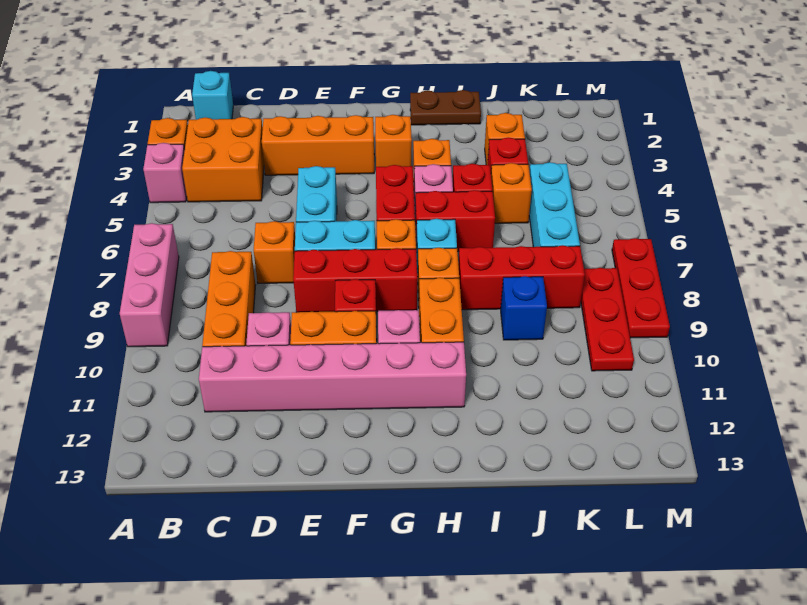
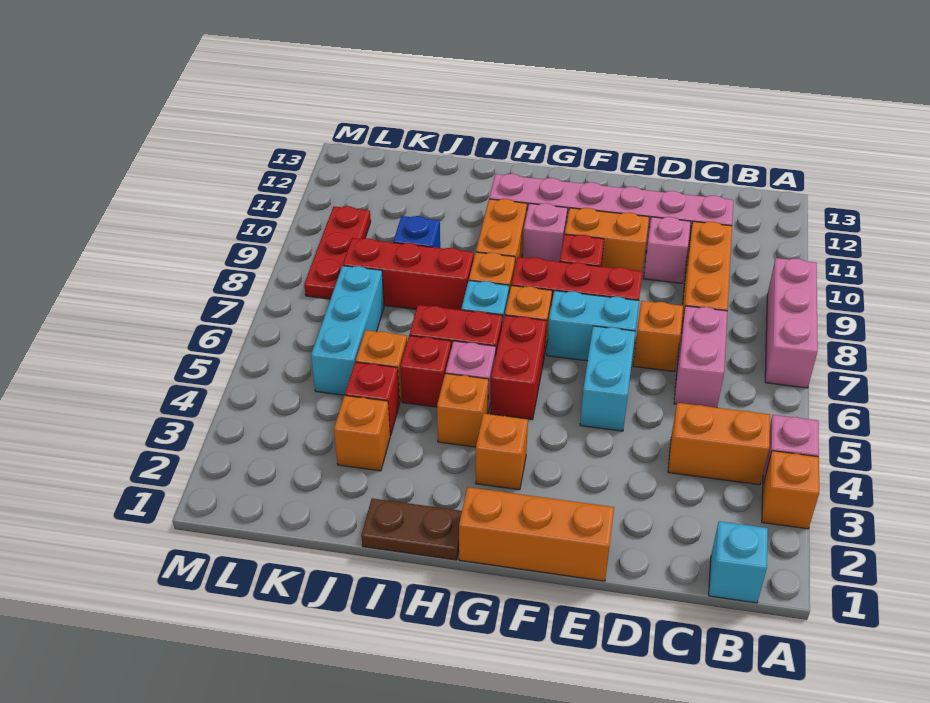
orange 2x2 brick [182,117,264,202] -> orange 1x2 brick [668,403,770,485]
none -> pink 1x2 brick [674,306,727,408]
orange 1x3 brick [262,115,374,175] -> orange 1x3 brick moved to [459,487,614,581]
red 1x3 plate [612,238,670,338] -> none

